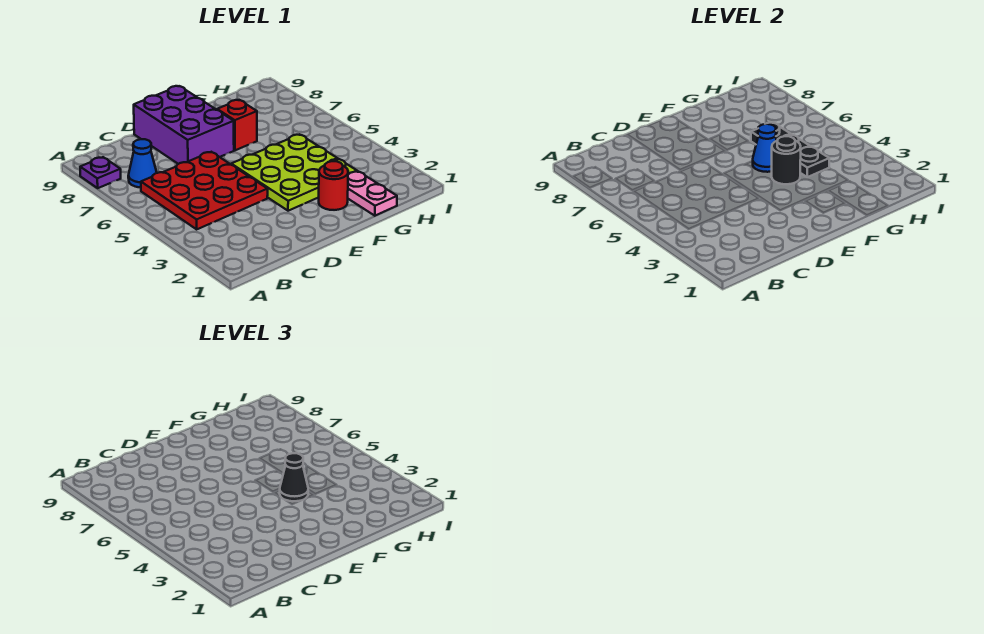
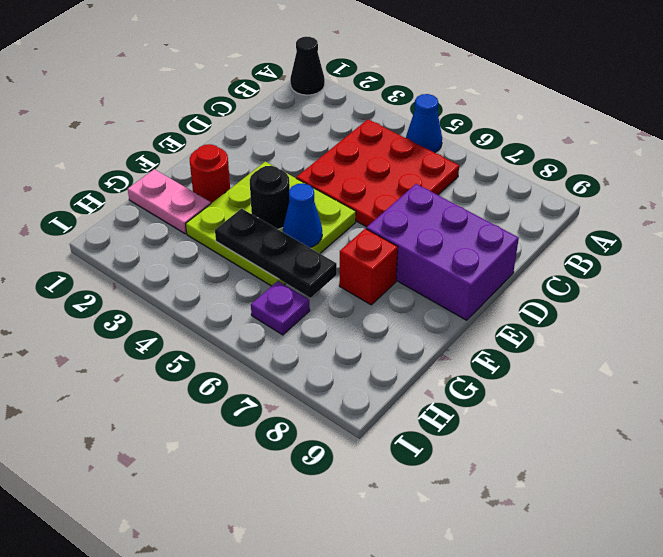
purple 1x1 plate [80,157,121,188] -> purple 1x1 plate moved to [251,281,310,335]
blue 1x1 cone [128,139,157,188] -> blue 1x1 cone moved to [406,94,442,153]
black 1x1 cone [280,453,308,501] -> black 1x1 cone moved to [290,37,325,95]

